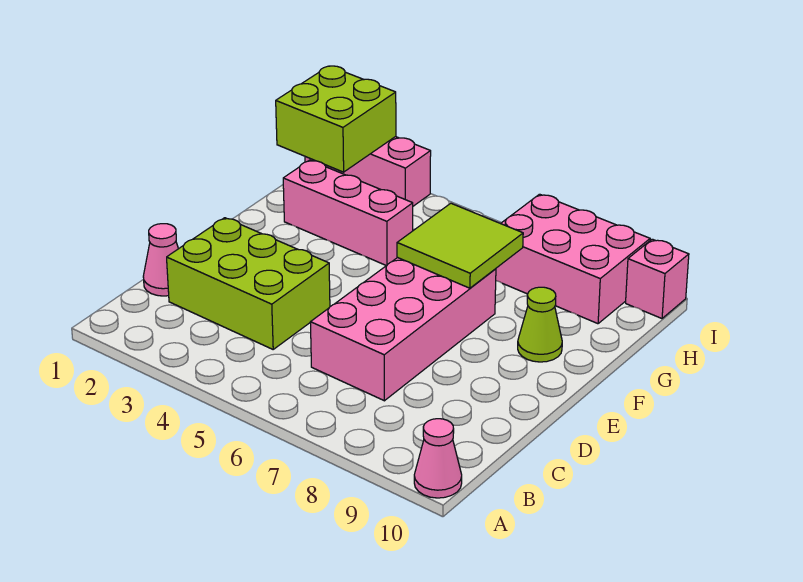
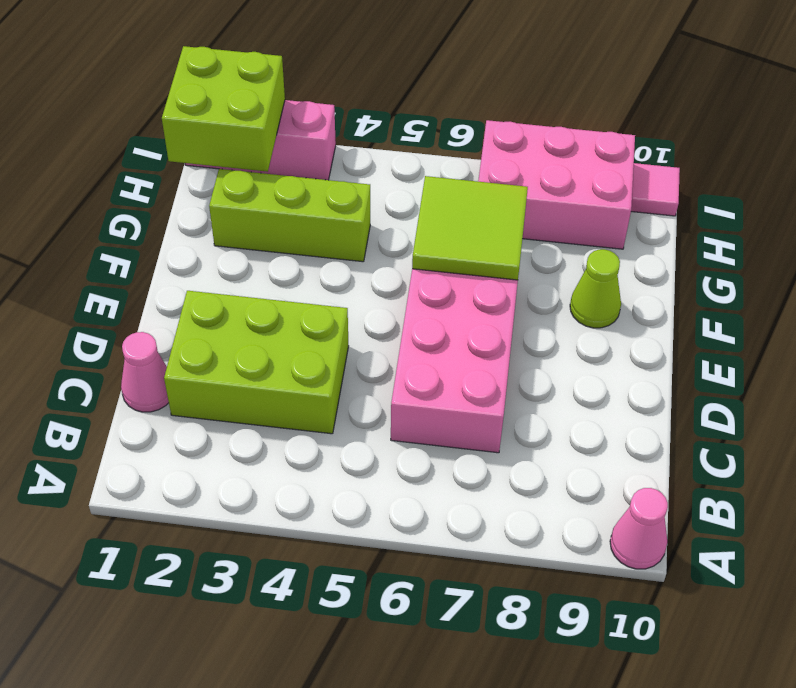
pink 1x3 brick [283,160,413,266] -> lime 1x3 brick [209,169,370,262]
pink 1x1 brick [626,239,689,318] -> pink 1x1 tile [631,163,680,216]

